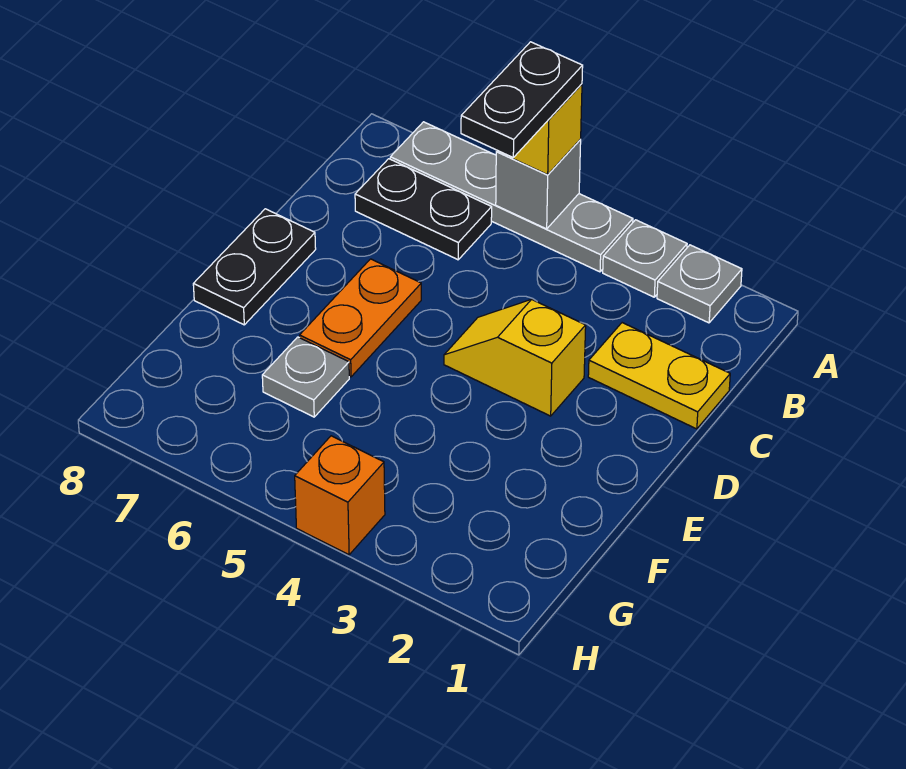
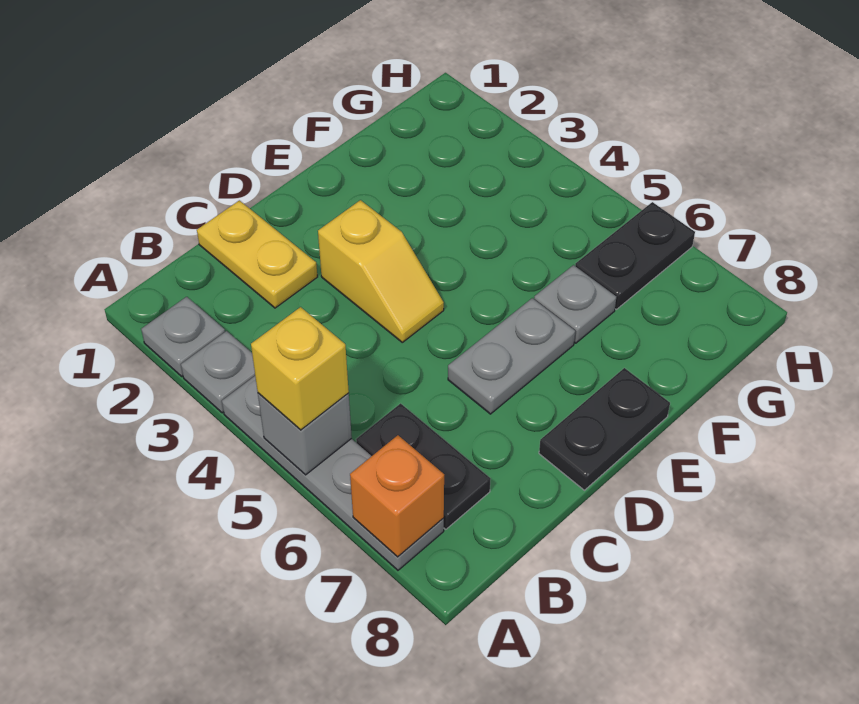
black 1x2 plate [461,42,583,157] -> black 1x2 plate moved to [575,202,695,309]
orange 1x2 plate [300,259,421,377] -> grey 1x2 plate [448,298,575,414]
orange 1x1 brick [295,436,385,555] -> orange 1x1 brick moved to [350,435,444,557]

